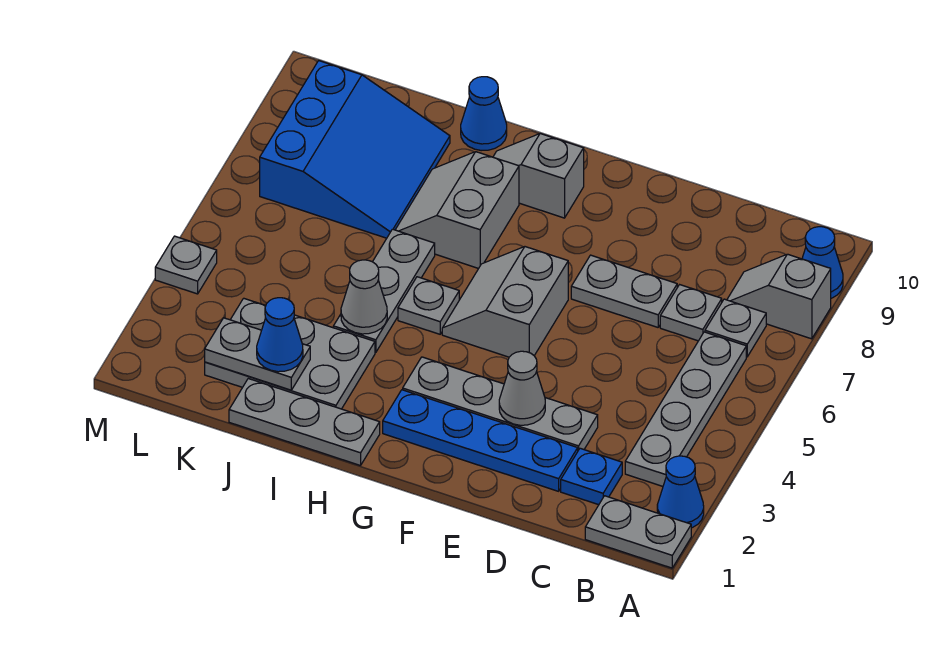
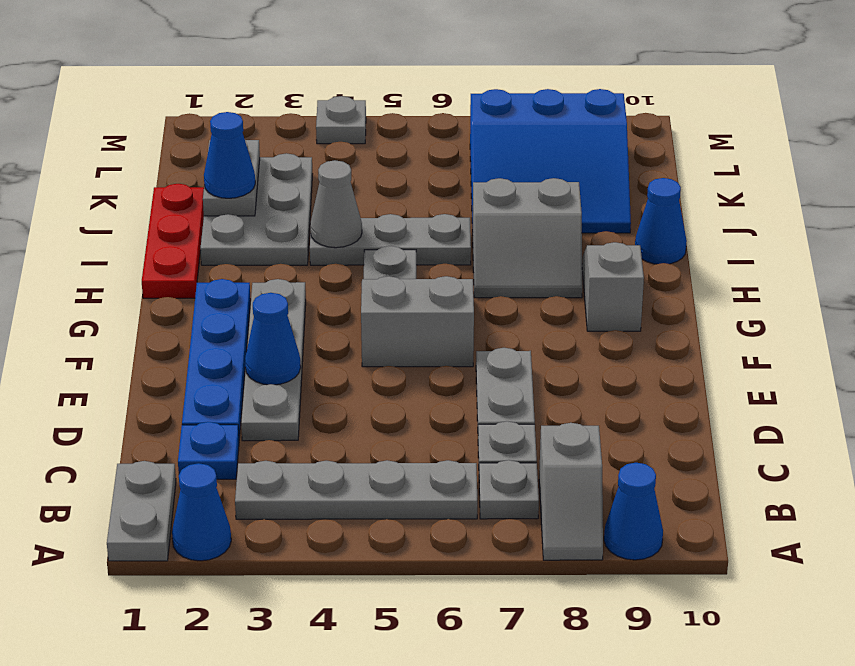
grey 1x2 slope [727,254,831,339] -> grey 1x2 slope turned to [539,423,603,560]
grey 1x1 cone [499,351,545,425] -> blue 1x1 cone [245,293,301,385]
grey 1x3 plate [229,379,380,466] -> red 1x3 plate [142,184,204,298]
grey 2x2 slope [395,152,519,269] -> grey 2x2 slope turned to [472,178,582,298]

